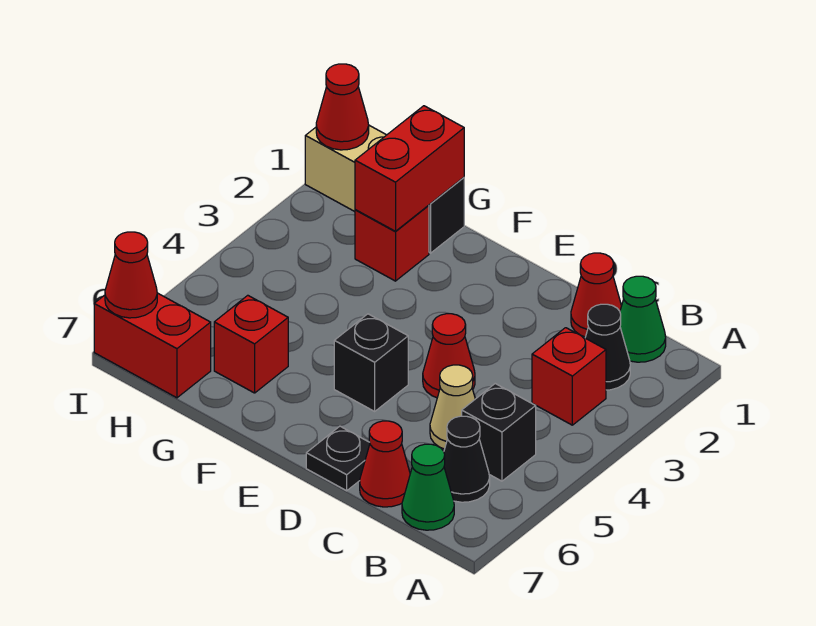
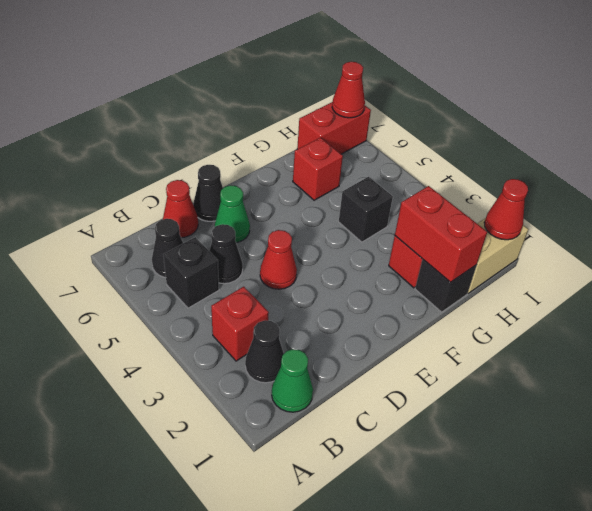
green 1x1 cone [402,444,454,530] -> green 1x1 cone moved to [215,185,250,243]
red 1x1 cone [571,253,622,337] -> none
tan 1x1 cone [430,365,475,449] -> black 1x1 cone [209,224,243,284]
black 1x1 plate [306,426,370,491] -> black 1x1 cone [193,165,223,221]
black 1x1 brick [334,314,408,411] -> black 1x1 brick moved to [339,177,393,242]

